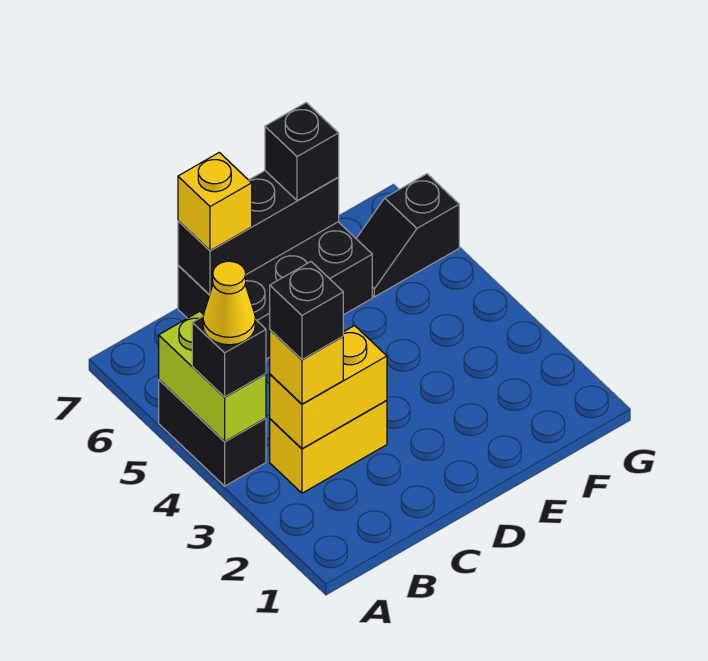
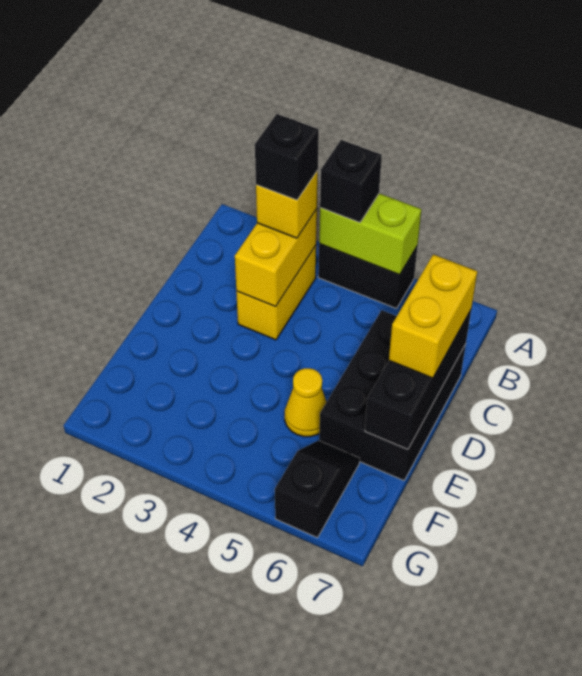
yellow 1x1 cone [203,261,255,345] -> yellow 1x1 cone moved to [285,368,326,437]
yellow 1x1 brick [178,153,252,251] -> yellow 1x2 brick [389,254,477,378]
black 1x1 brick [265,103,339,201] -> none

